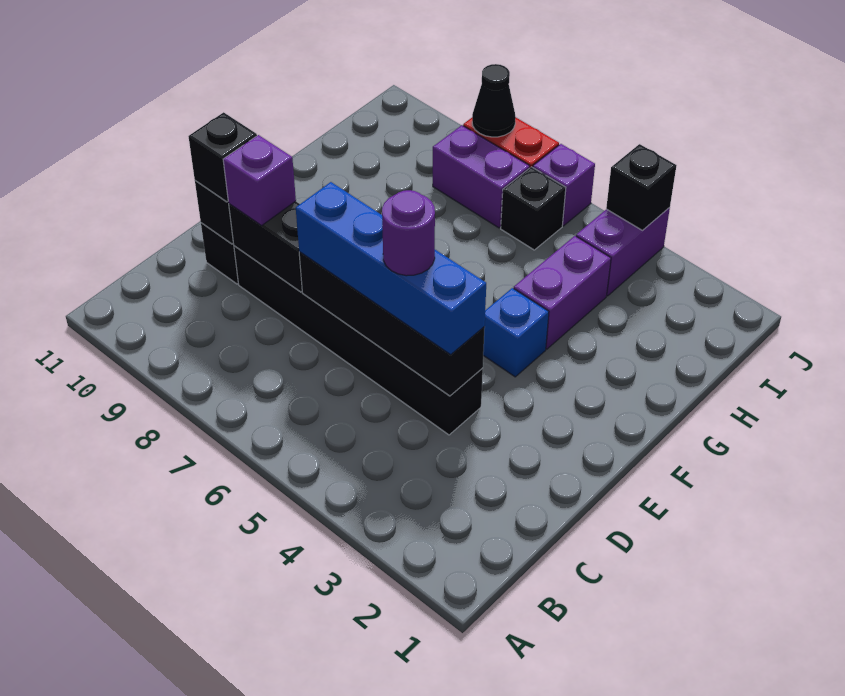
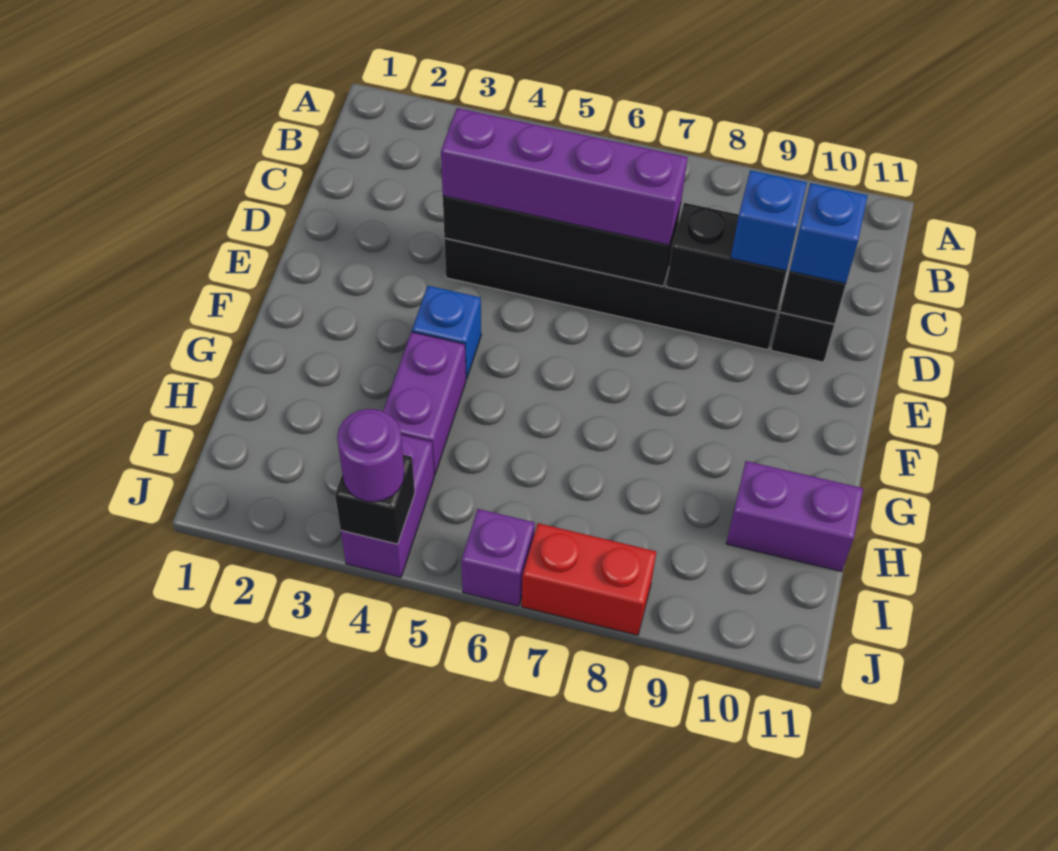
blue 1x4 brick [296,182,486,354] -> purple 1x4 brick [441,108,688,245]
purple 1x1 round brick [382,190,435,276] -> purple 1x1 round brick moved to [337,409,404,502]
purple 1x1 brick [223,135,296,225] -> blue 1x1 brick [731,170,807,271]
black 1x1 brick [188,112,257,202] -> blue 1x1 brick [790,183,868,284]
black 1x1 brick [501,167,566,250] -> none
purple 1x2 brick [433,125,530,228] -> purple 1x2 brick moved to [726,461,863,571]
black 1x1 cone [472,64,516,137] -> none

